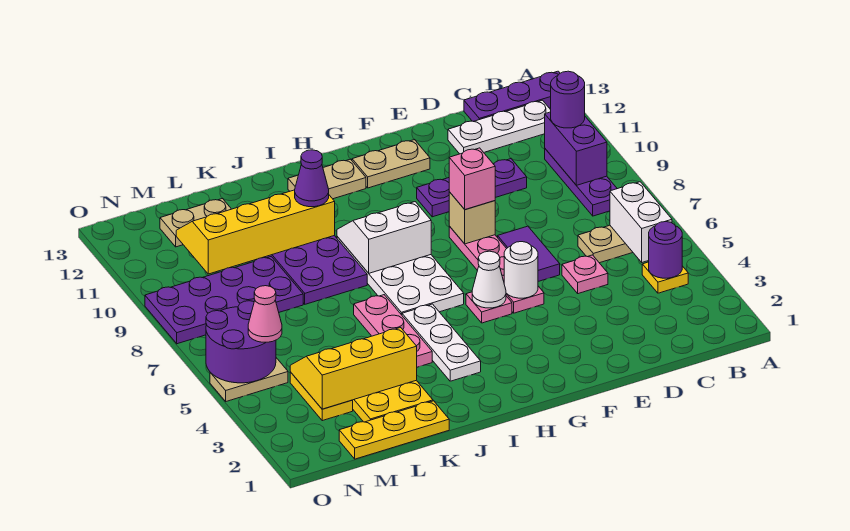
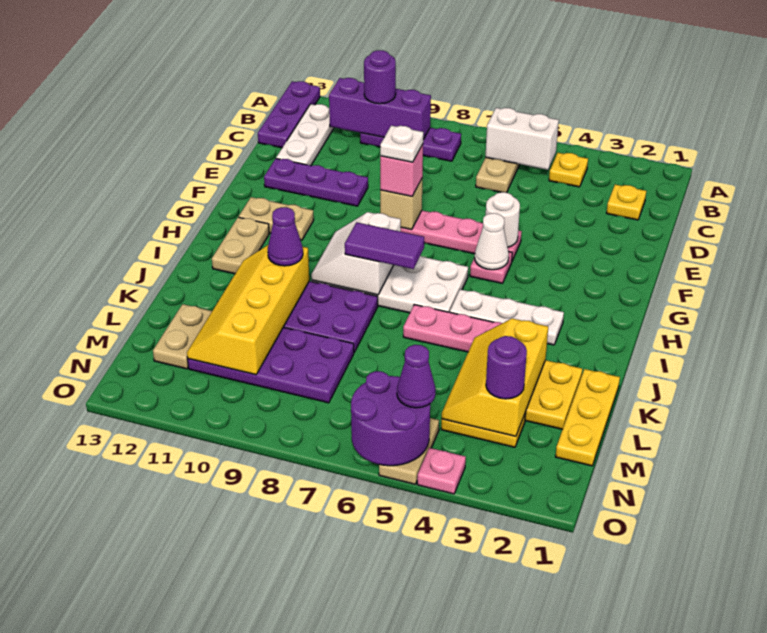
purple 1x1 round brick [649,222,682,278] -> purple 1x1 round brick moved to [486,336,527,399]
purple 1x2 brick [545,112,607,185] -> purple 1x3 brick [329,78,431,139]
none -> yellow 1x1 plate [607,185,646,220]
pink 1x1 plate [562,255,608,294] -> pink 1x1 plate moved to [417,448,466,494]
purple 1x3 plate [417,159,527,217] -> purple 1x3 plate turned to [264,159,368,206]
purple 1x2 tile [498,226,560,281] -> purple 1x2 tile moved to [345,222,424,269]
none -> white 1x1 plate [380,126,423,162]
tan 1x2 plate [352,140,430,188] -> tan 1x2 plate turned to [239,197,314,240]
purple 2x4 plate [145,256,303,344] -> purple 2x4 plate turned to [188,327,354,403]
pink 1x1 cone [248,286,282,342] -> purple 1x1 cone [397,345,436,408]

